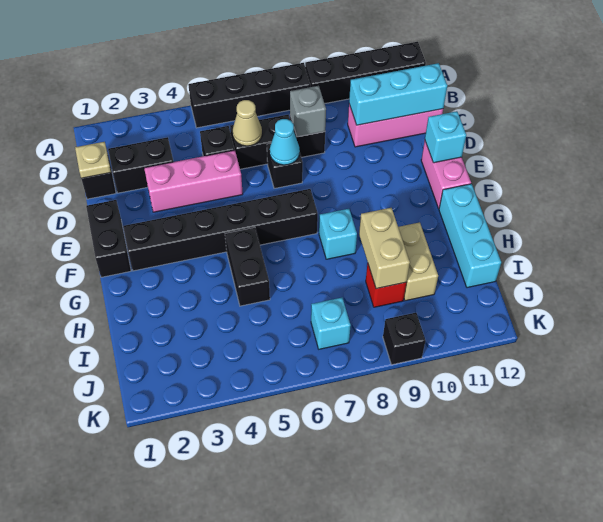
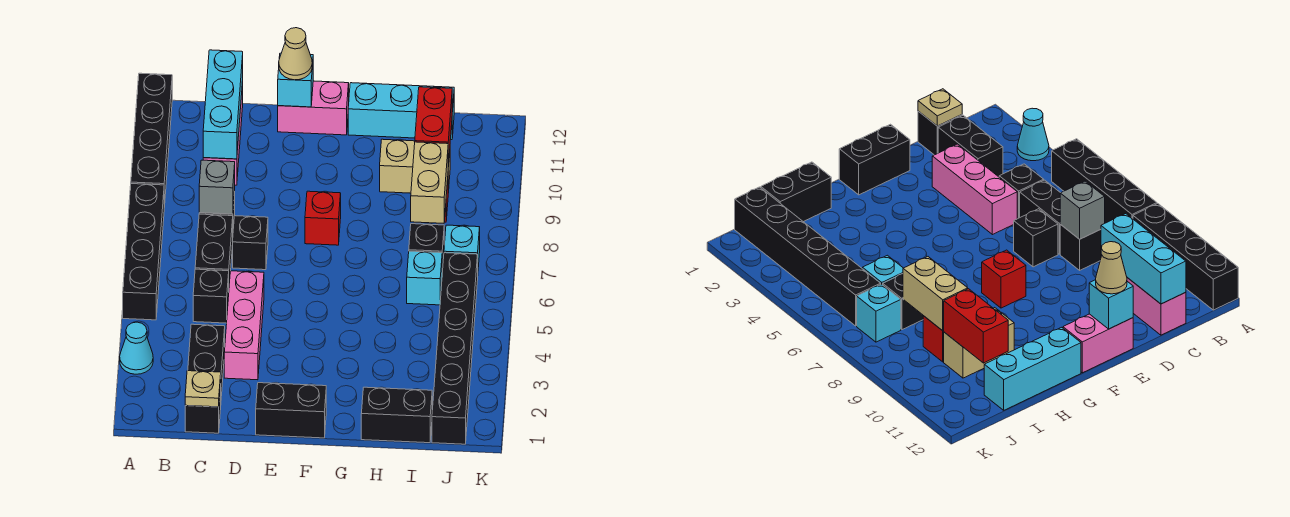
tan 1x1 cone [233,100,262,146] -> tan 1x1 cone moved to [279,28,312,80]
cyan 1x1 cone [270,119,300,165] -> cyan 1x1 cone moved to [120,322,153,374]
black 1x6 brick [123,189,318,271] -> black 1x6 brick moved to [432,253,478,444]
none -> red 1x1 brick [305,191,341,245]
black 1x2 brick [225,228,270,306] -> black 1x2 brick moved to [361,387,432,443]
cyan 1x1 brick [319,209,357,259] -> cyan 1x1 brick moved to [407,251,442,305]
tan 1x2 brick [359,208,410,289] -> tan 1x2 brick turned to [411,142,448,223]
none -> red 1x2 brick [415,87,452,166]
black 1x1 brick [383,313,425,365] -> black 1x1 brick moved to [409,224,444,272]

